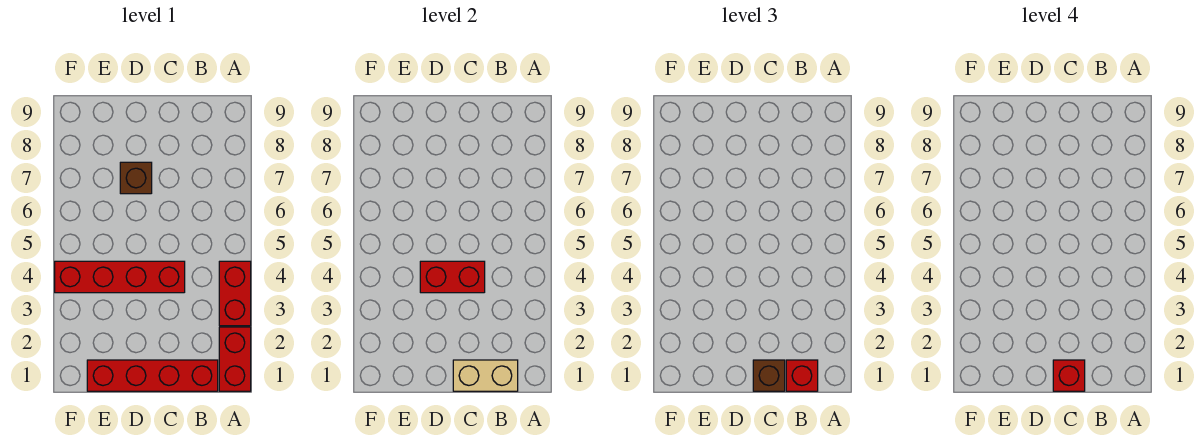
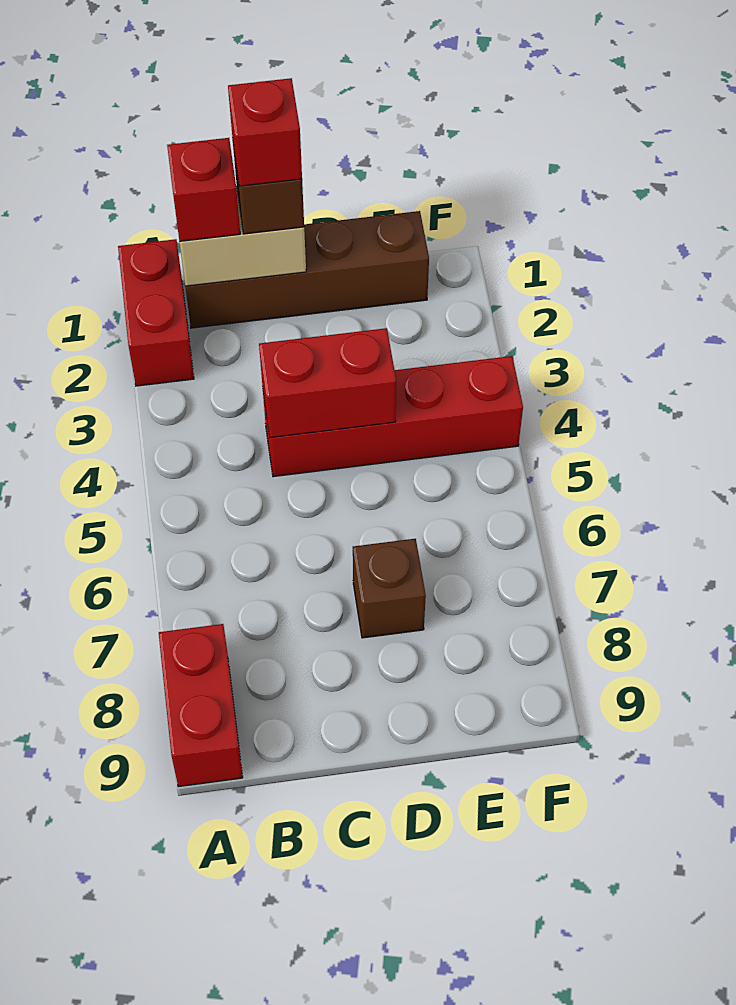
red 1x2 brick [219,261,251,326] -> red 1x2 brick moved to [159,624,243,787]
red 1x4 brick [87,360,218,391] -> brown 1x4 brick [185,211,429,328]

